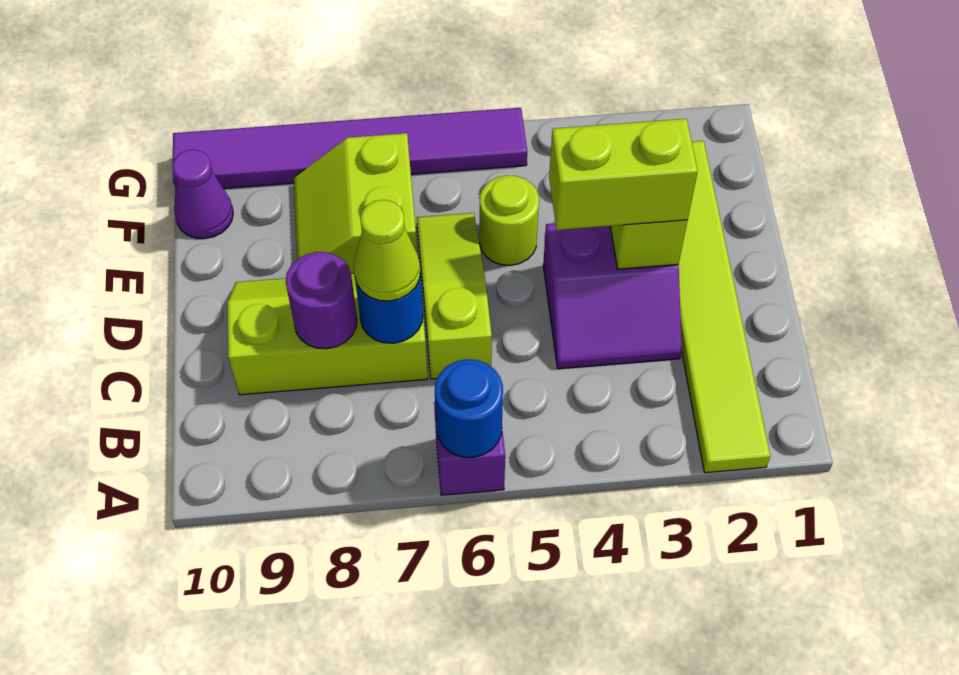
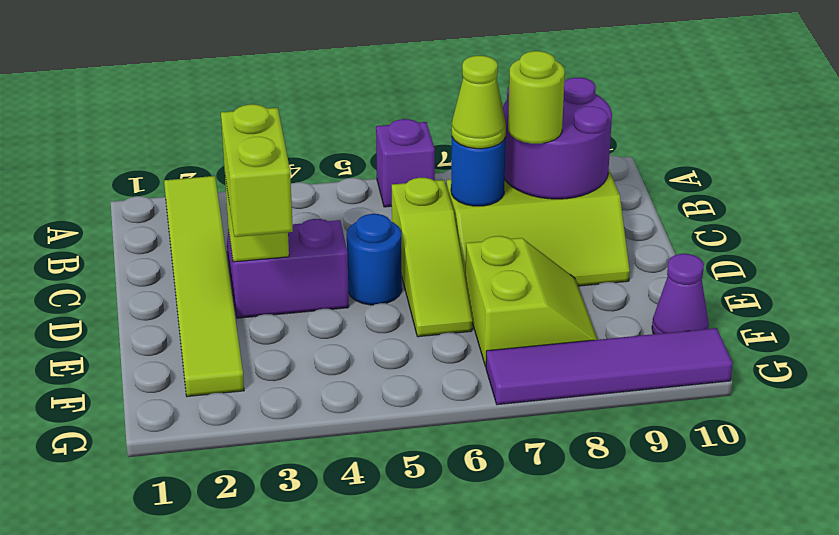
blue 1x1 round brick [435,359,503,458] -> blue 1x1 round brick moved to [347,214,402,305]
purple 1x1 round brick [286,252,357,349] -> purple 2x2 round brick [503,78,612,199]
lime 1x2 brick [549,119,698,230] -> lime 1x2 brick turned to [221,104,293,237]
lime 1x1 round brick [480,175,539,265] -> lime 1x1 round brick moved to [508,51,565,144]
purple 1x6 tile [173,108,527,188] -> purple 1x4 tile [486,328,732,405]

